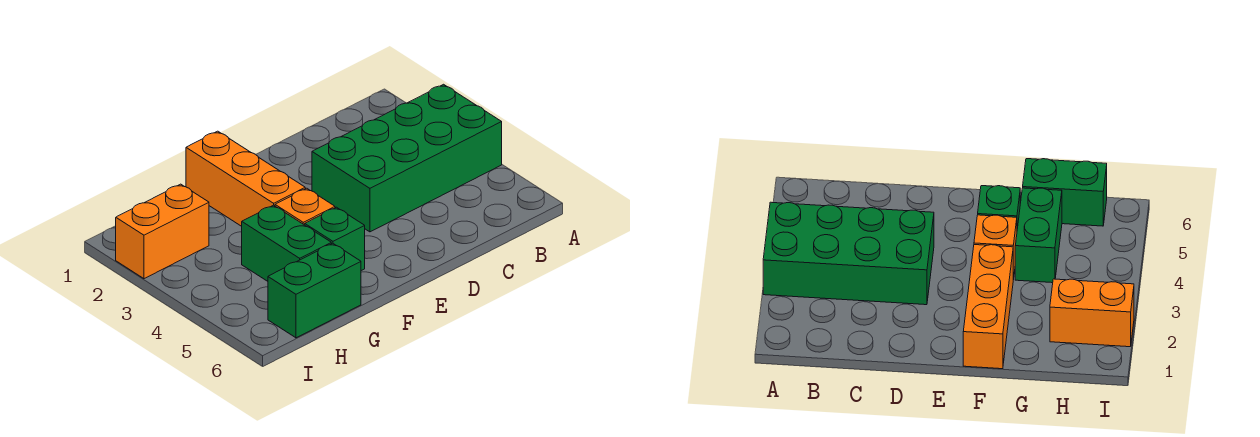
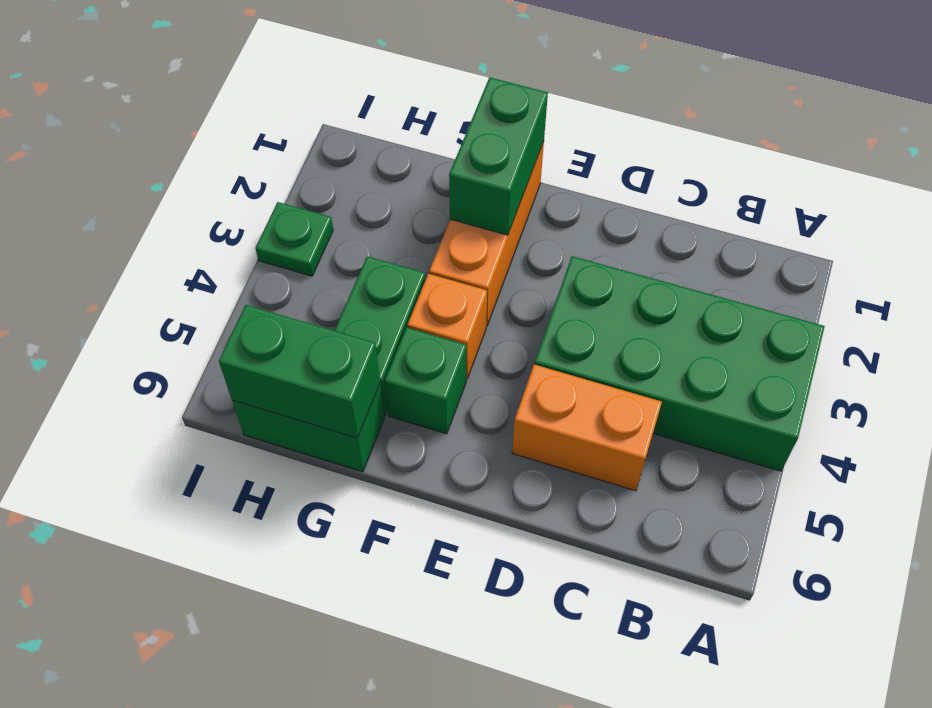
none -> green 1x2 brick [449,77,548,235]
none -> green 1x2 brick [219,305,380,438]
orange 1x2 brick [116,184,209,279] -> orange 1x2 brick moved to [512,364,662,491]
none -> green 1x1 plate [255,202,333,276]

